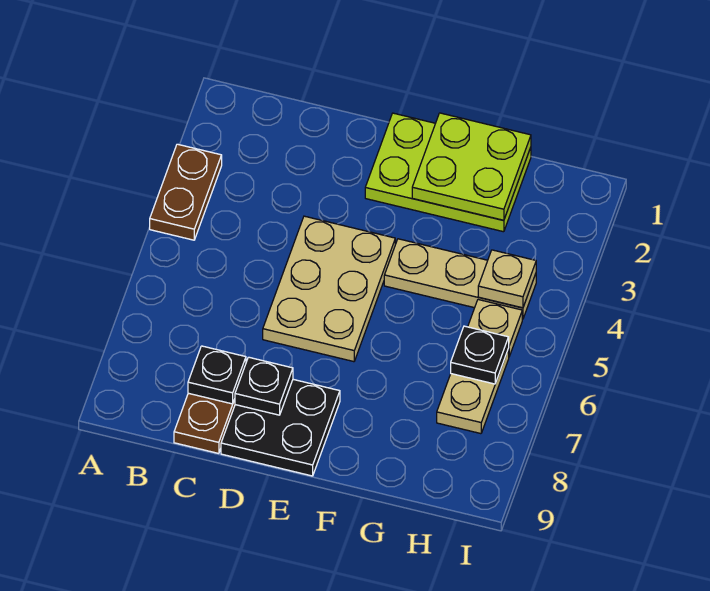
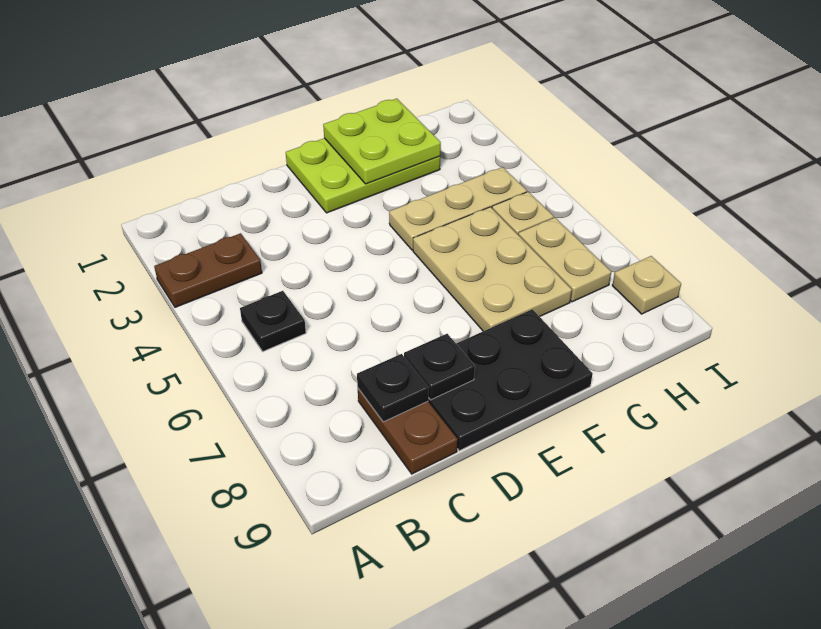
brown 1x2 plate [150,144,222,240] -> brown 1x2 plate turned to [154,233,262,307]
tan 2x3 plate [263,216,395,362] -> tan 2x3 plate moved to [413,207,572,331]
black 2x2 plate [221,379,340,476] -> black 2x3 plate [428,309,593,451]
tan 1x1 plate [478,250,536,308] -> tan 1x1 plate moved to [612,256,681,314]
black 1x1 plate [451,326,509,384] -> black 1x1 plate moved to [240,291,306,351]

